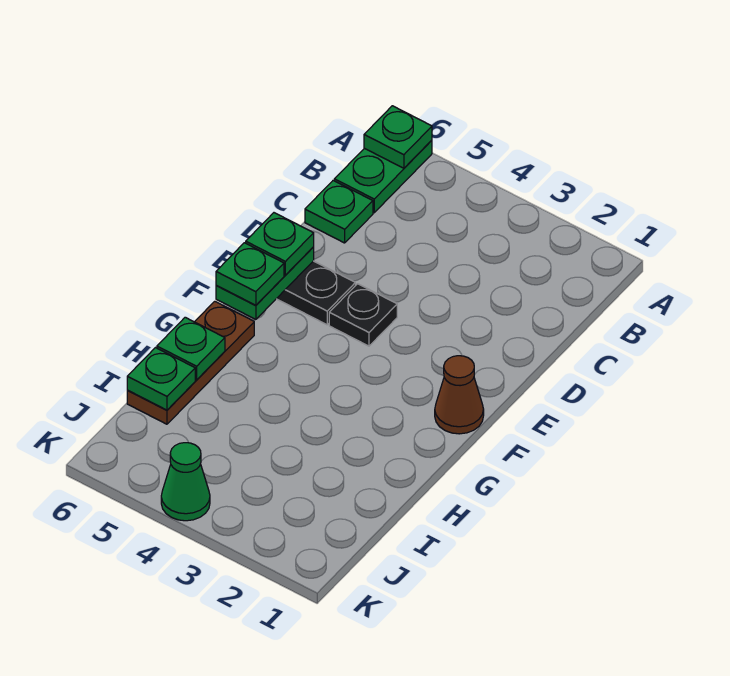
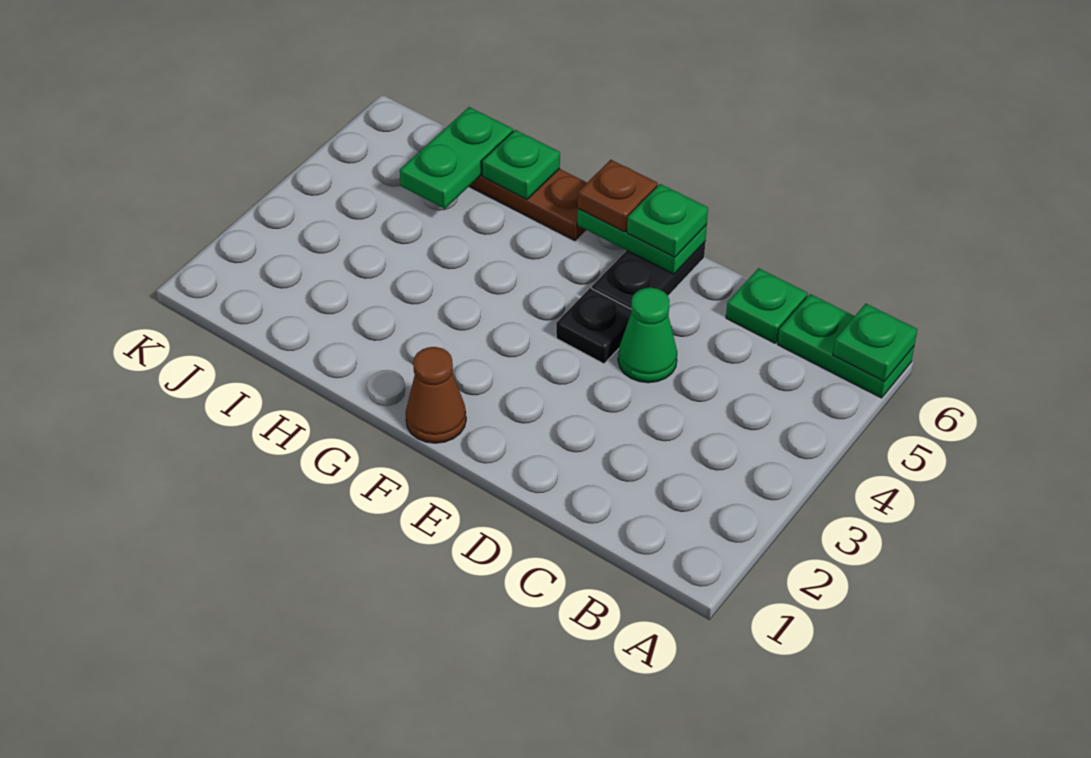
green 1x1 plate [216,243,284,305] -> brown 1x1 plate [578,160,658,232]
green 1x1 plate [127,348,195,410] -> green 1x2 plate [400,107,513,209]
green 1x1 cone [161,443,210,521] -> green 1x1 cone moved to [618,288,677,383]

